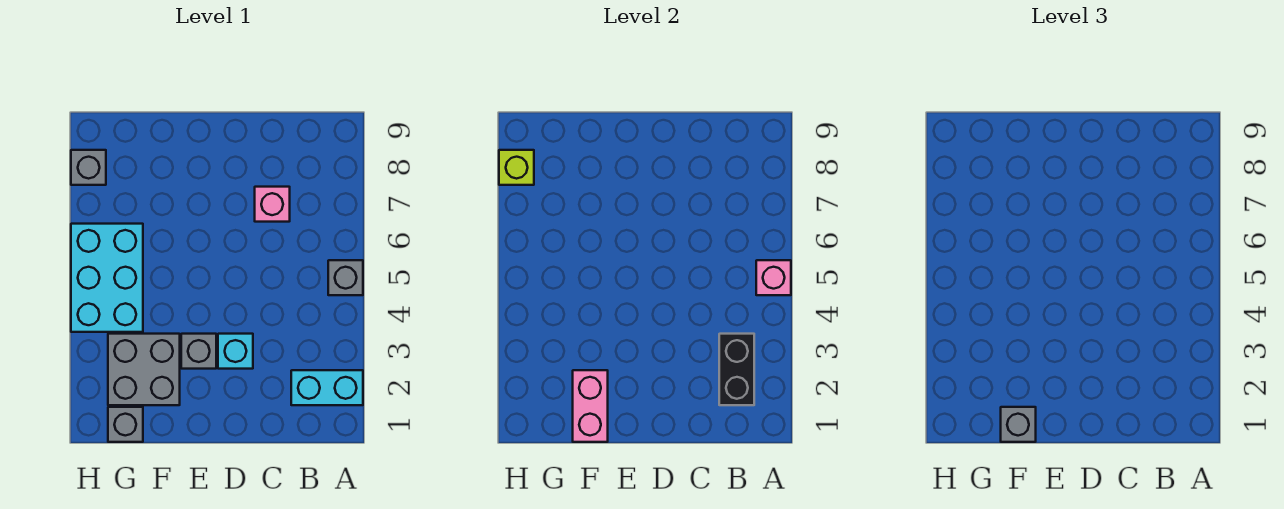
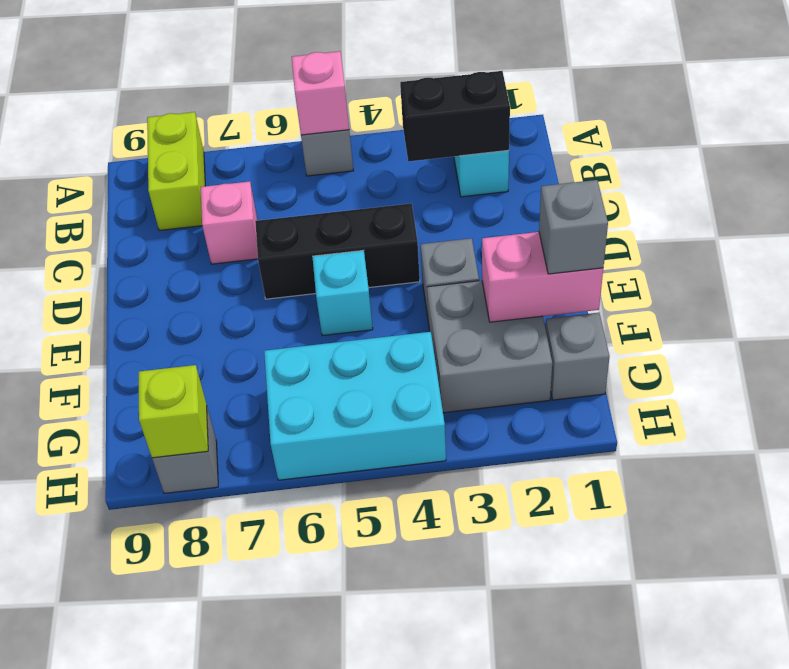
none -> lime 1x2 brick [147,112,205,230]
cyan 1x1 brick [218,334,253,369] -> cyan 1x1 brick moved to [312,250,373,336]
none -> black 1x3 brick [255,203,420,299]

